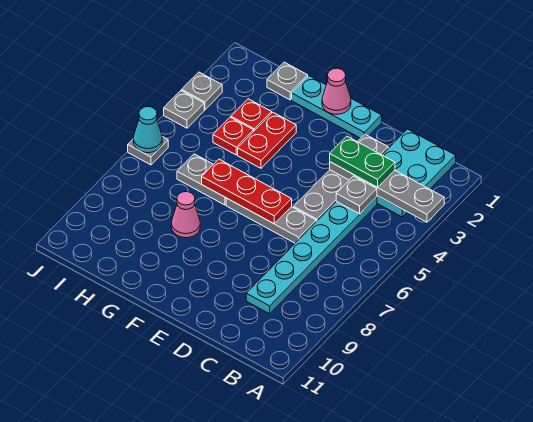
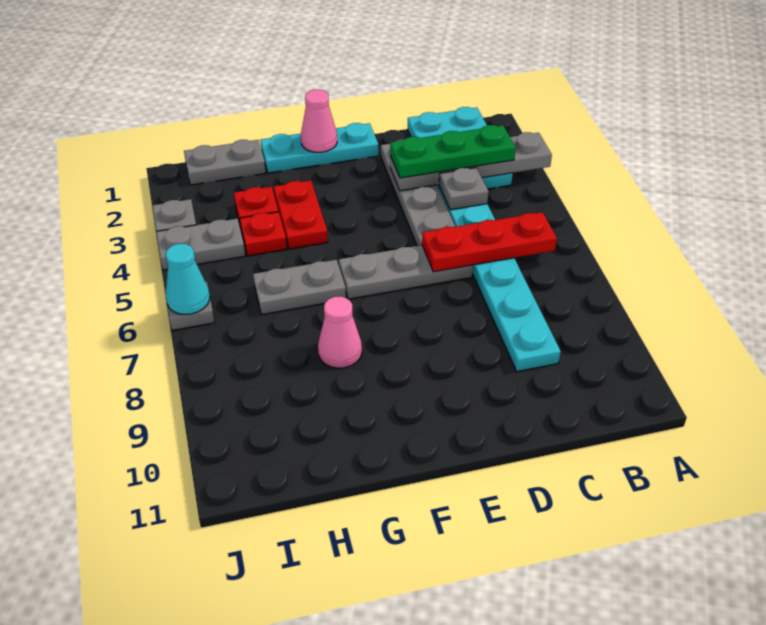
green 1x2 plate [330,136,395,187] -> green 1x3 plate [390,125,516,178]
red 1x3 plate [202,159,292,224] -> red 1x3 plate moved to [422,212,557,272]
grey 1x1 plate [267,62,308,100] -> grey 1x2 plate [184,140,266,185]
grey 1x1 plate [164,91,204,128] -> grey 1x2 plate [156,219,245,270]

